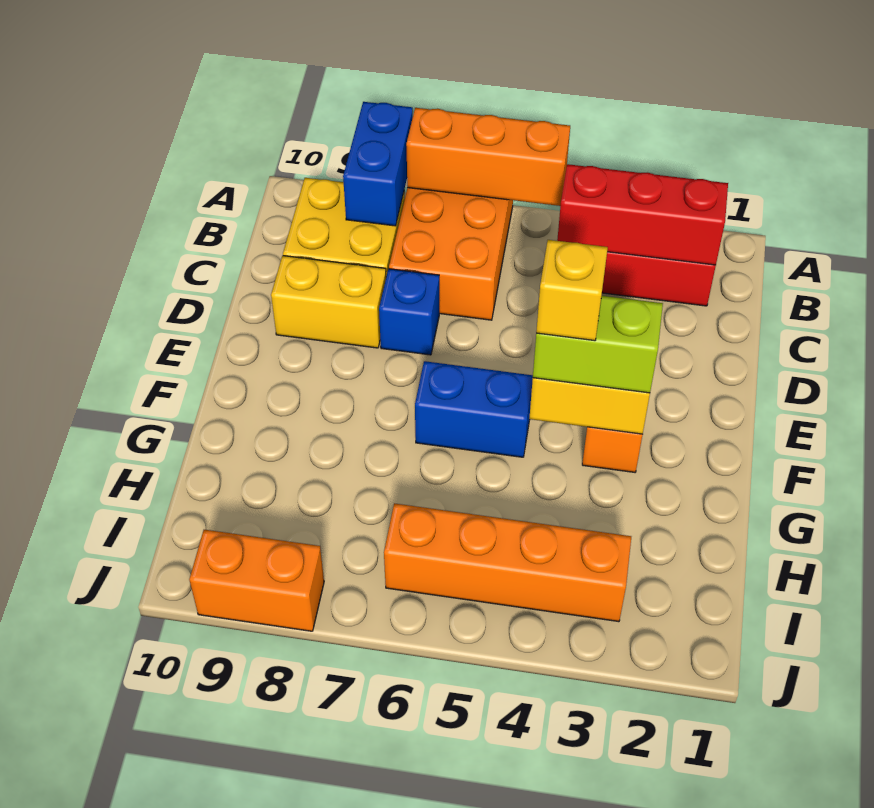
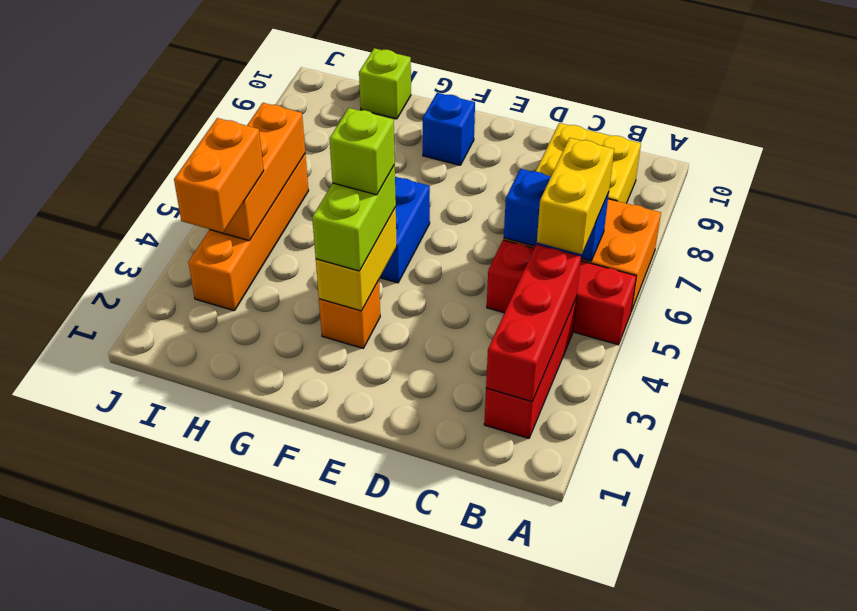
none -> red 1x3 brick [487,240,636,345]
orange 1x3 brick [406,108,570,206] -> orange 1x3 brick moved to [209,103,305,241]
blue 1x2 brick [343,102,413,226] -> blue 1x2 brick moved to [504,169,609,261]
blue 1x1 brick [379,269,439,355] -> blue 1x1 brick moved to [423,93,475,165]
yellow 1x2 brick [271,256,386,348] -> yellow 1x2 brick moved to [537,138,614,254]
yellow 1x1 brick [536,240,608,341] -> lime 1x1 brick [329,108,395,195]
none -> lime 1x1 brick [359,48,411,119]
orange 1x2 brick [189,530,324,631] -> orange 1x2 brick moved to [174,118,264,233]

